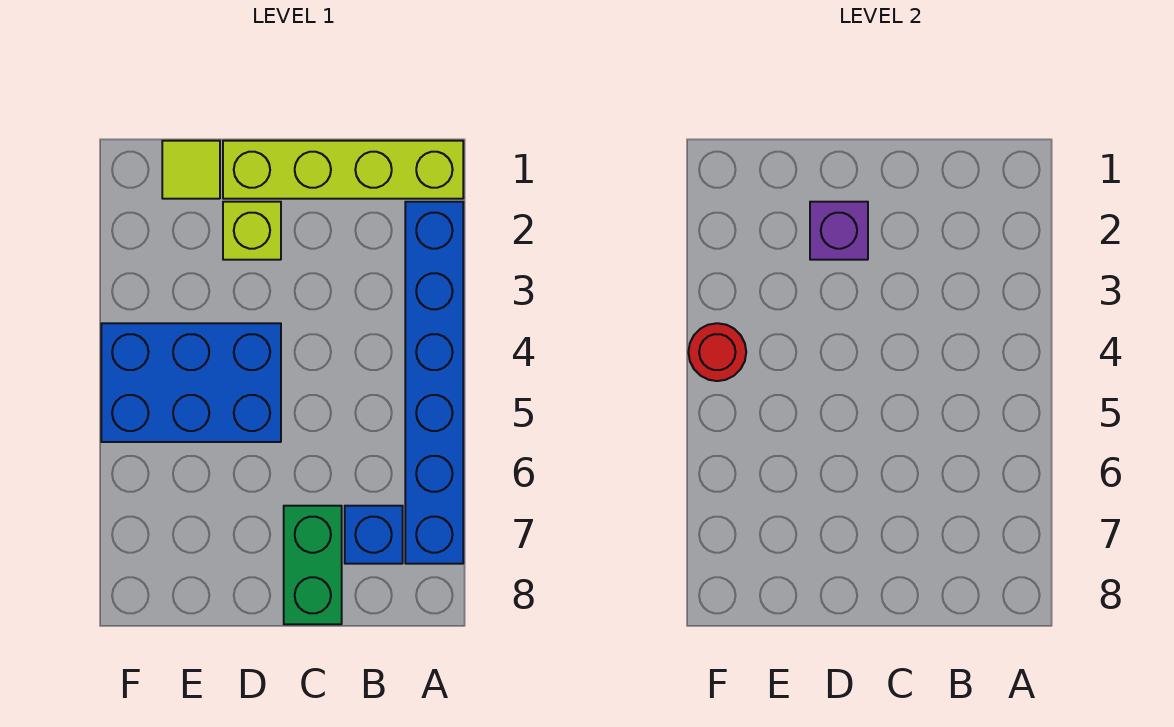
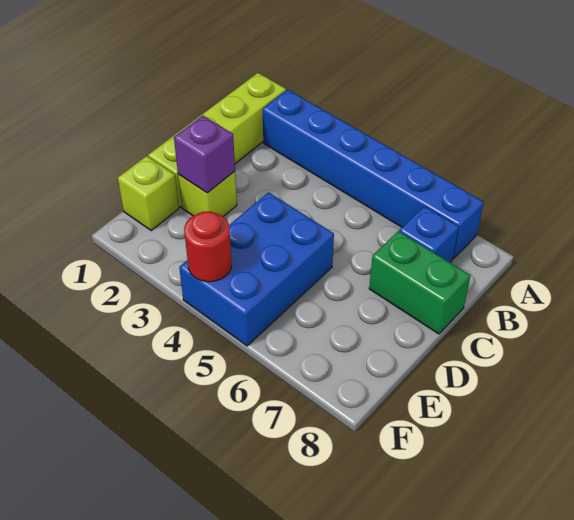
lime 1x1 tile [162,141,220,199] -> lime 1x1 brick [118,156,179,231]

